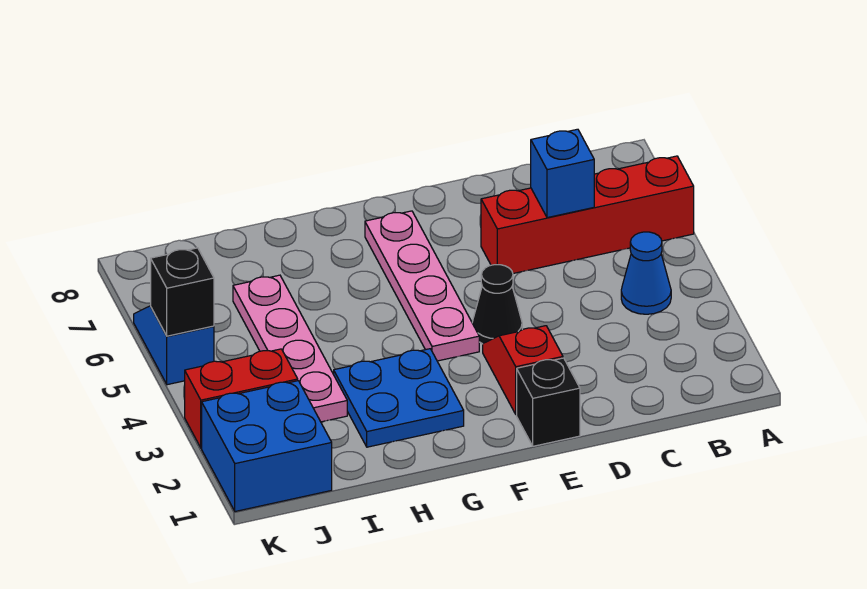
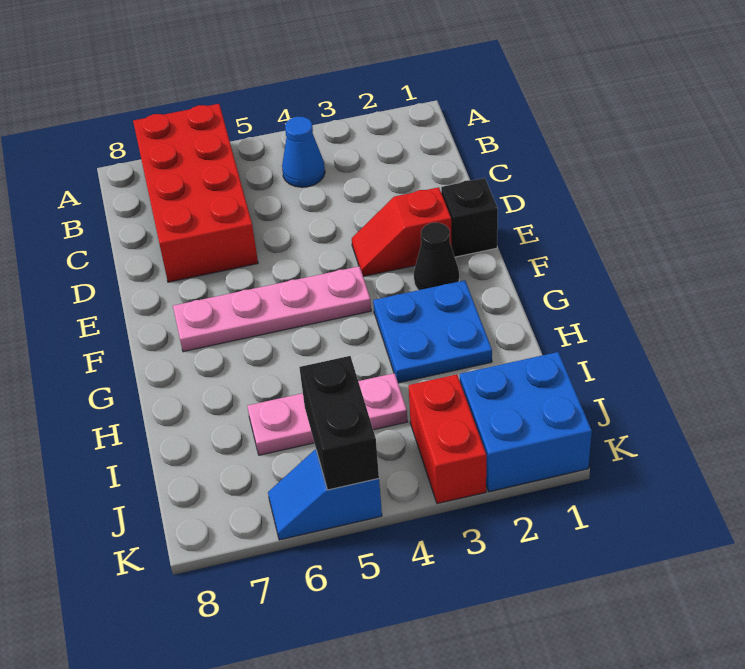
red 1x4 brick [481,156,694,273] -> red 2x4 brick [133,104,258,282]
blue 1x1 brick [530,129,594,218] -> none
black 1x1 cone [472,265,522,344] -> black 1x1 cone moved to [414,223,459,290]
pink 1x4 plate [233,275,347,422] -> pink 1x3 plate [247,373,407,455]
black 1x1 brick [151,248,214,336] -> black 1x2 brick [299,356,379,490]

